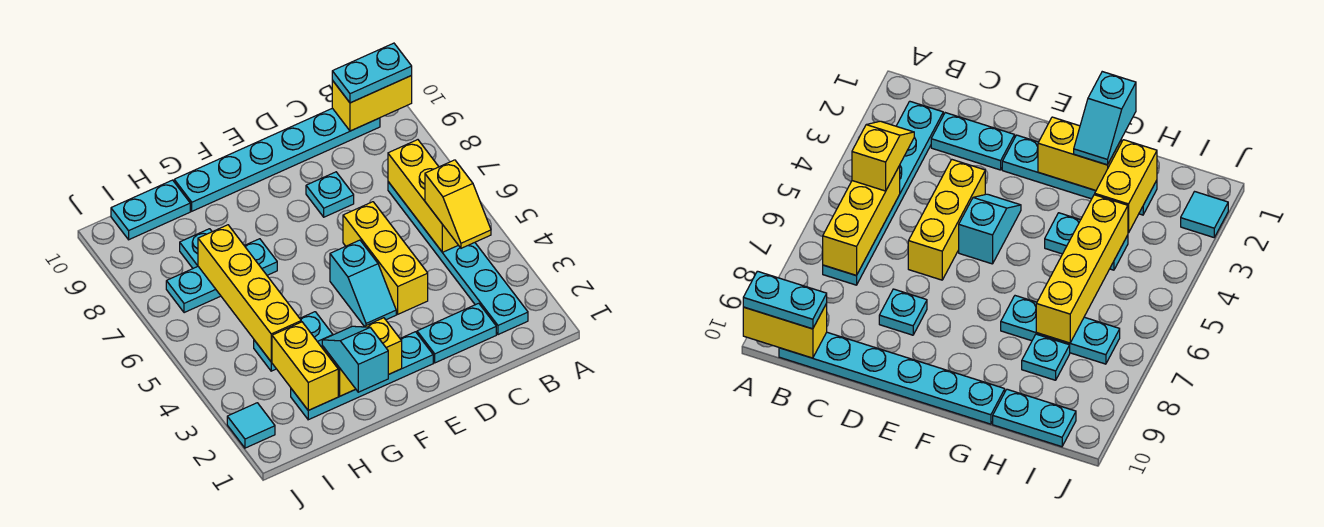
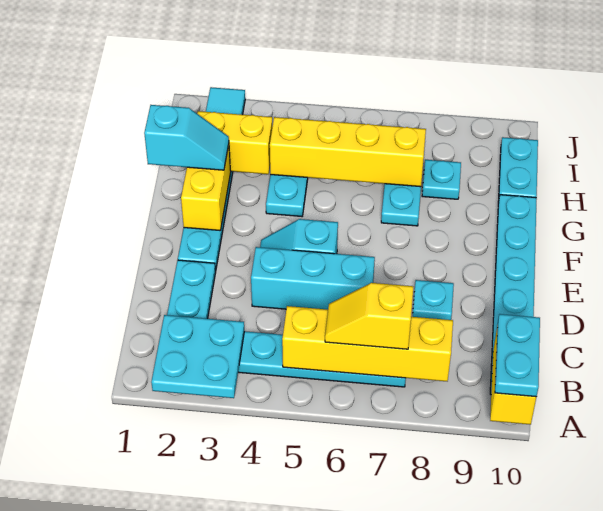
none -> cyan 2x2 plate [151,315,244,398]
yellow 1x2 slope [425,160,491,248] -> yellow 1x2 slope moved to [325,283,413,349]
yellow 1x3 brick [388,140,458,253] -> yellow 1x4 brick [282,306,453,381]
yellow 1x3 brick [343,202,428,314] -> cyan 1x3 brick [251,247,375,310]

